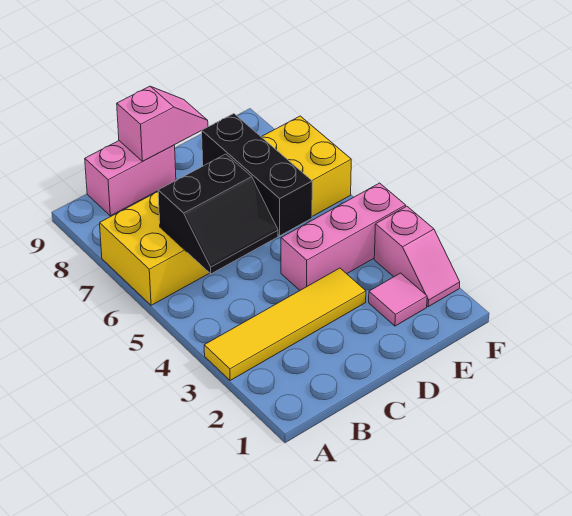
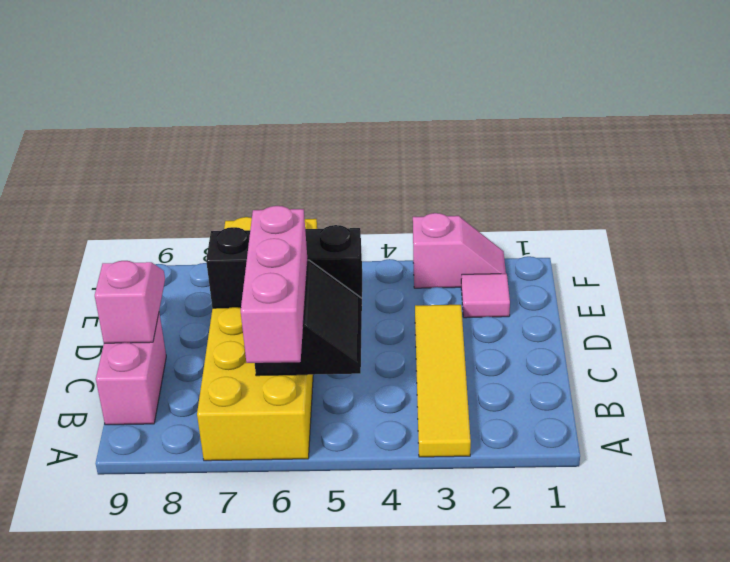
pink 1x3 brick [281,183,406,290] -> pink 1x3 brick moved to [241,206,308,363]

